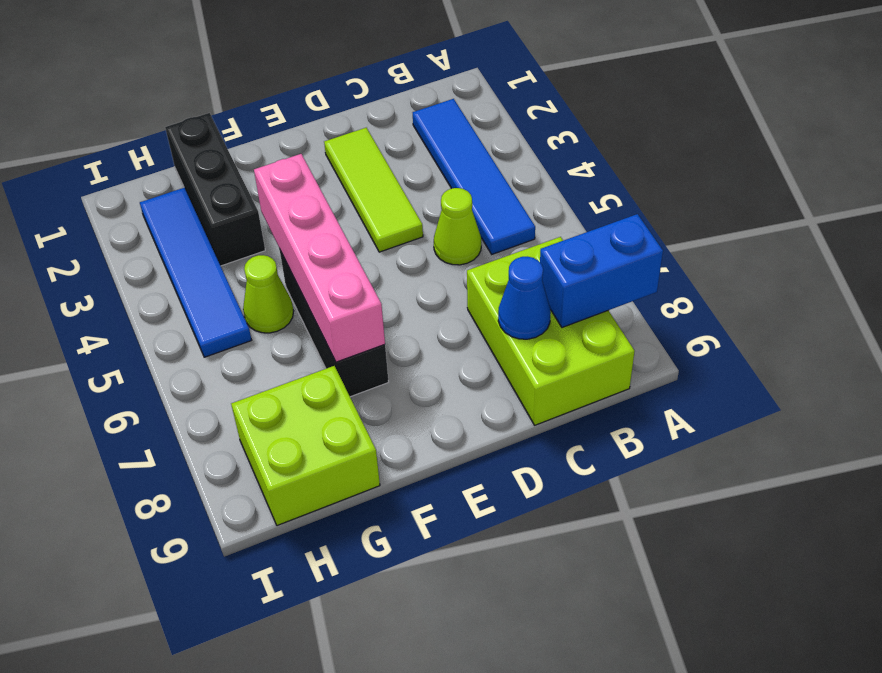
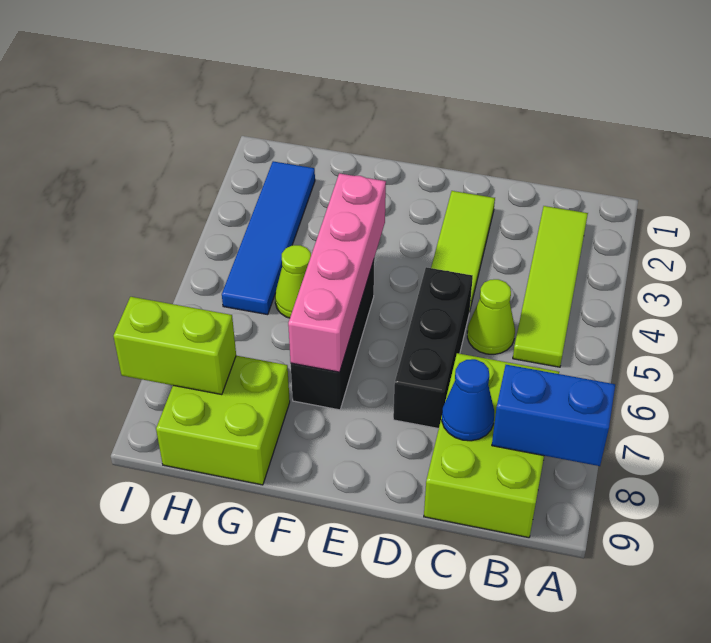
blue 1x4 tile [413,99,535,254] -> lime 1x4 tile [513,206,588,367]
black 1x3 brick [165,113,265,266] -> black 1x3 brick moved to [393,267,473,429]
none -> lime 1x2 brick [114,297,236,395]

